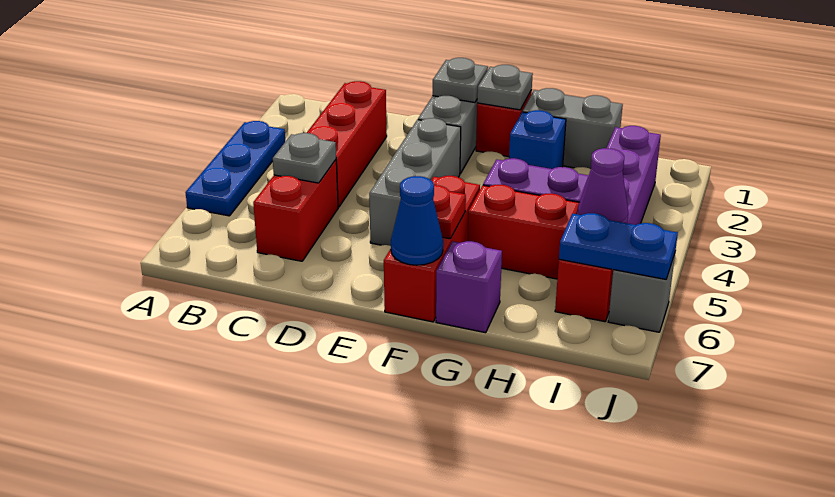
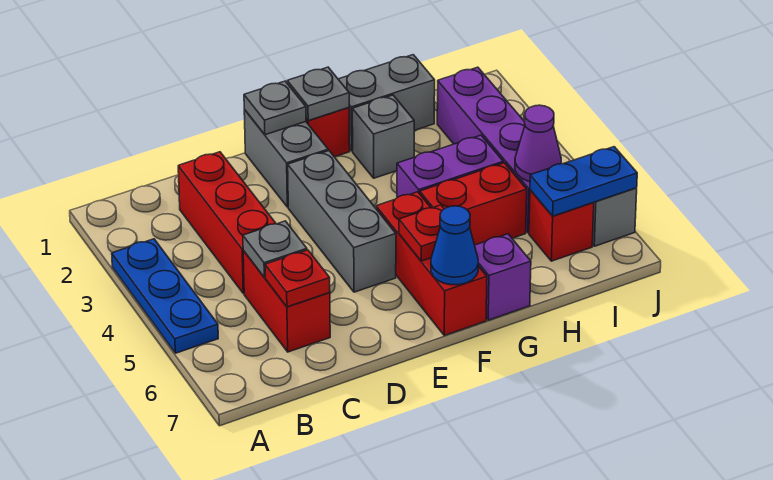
none -> red 1x1 plate [265,250,330,307]
blue 1x1 brick [509,110,566,169] -> grey 1x1 brick [352,95,414,178]

